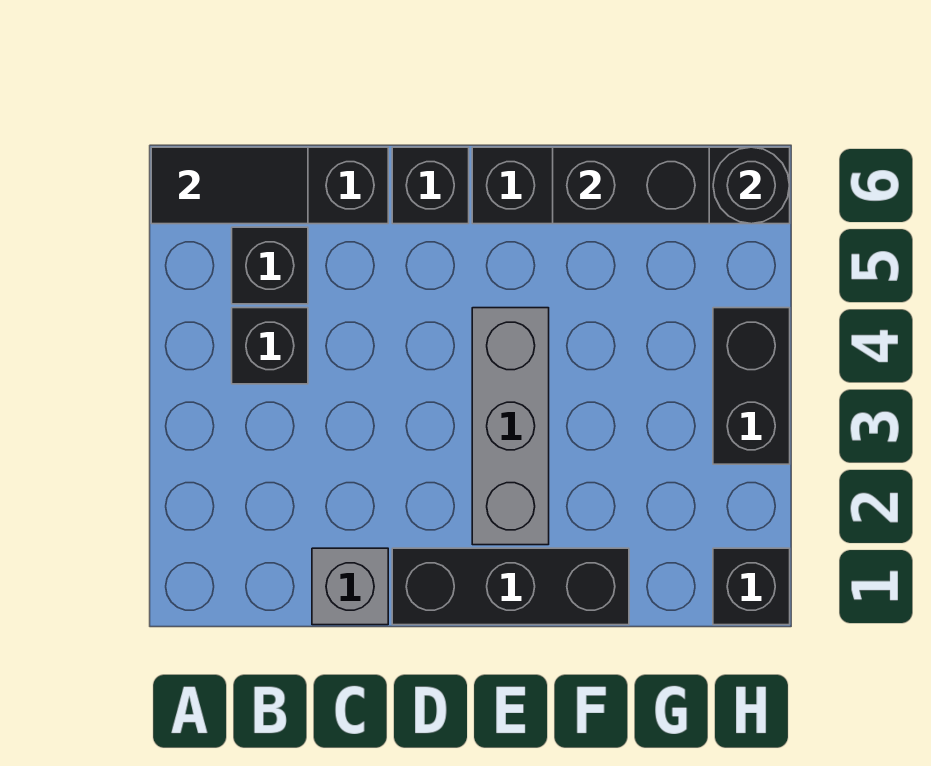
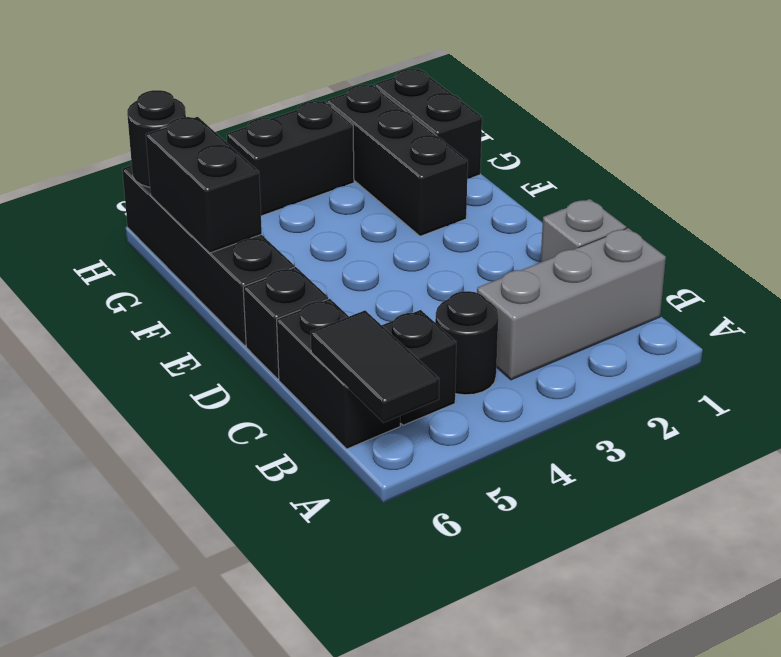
black 1x1 brick [232,308,308,384] -> black 1x1 round brick [435,291,498,395]
black 1x3 brick [392,548,629,625] -> black 1x3 brick moved to [326,85,468,236]
grey 1x3 brick [472,308,549,545] -> grey 1x3 brick moved to [477,228,666,380]
black 1x1 brick [713,548,790,625] -> black 1x2 brick [374,69,482,179]

